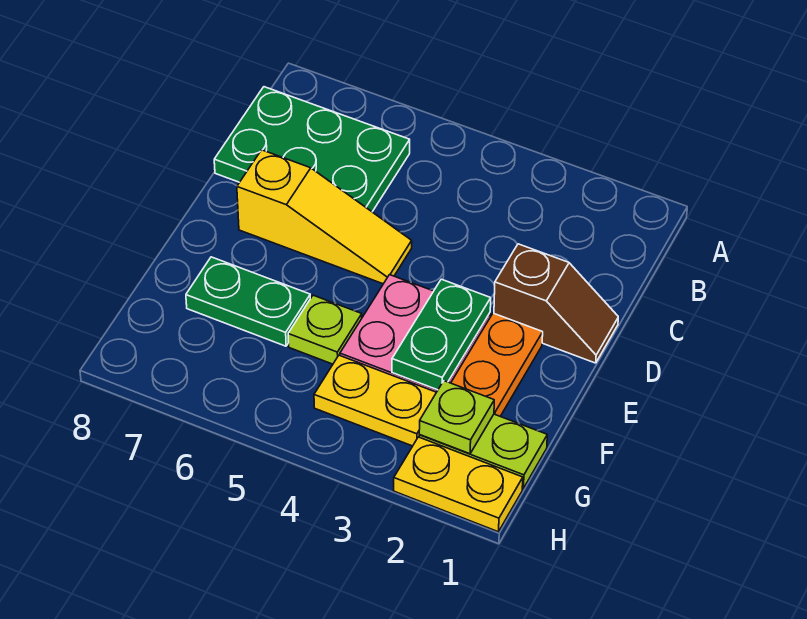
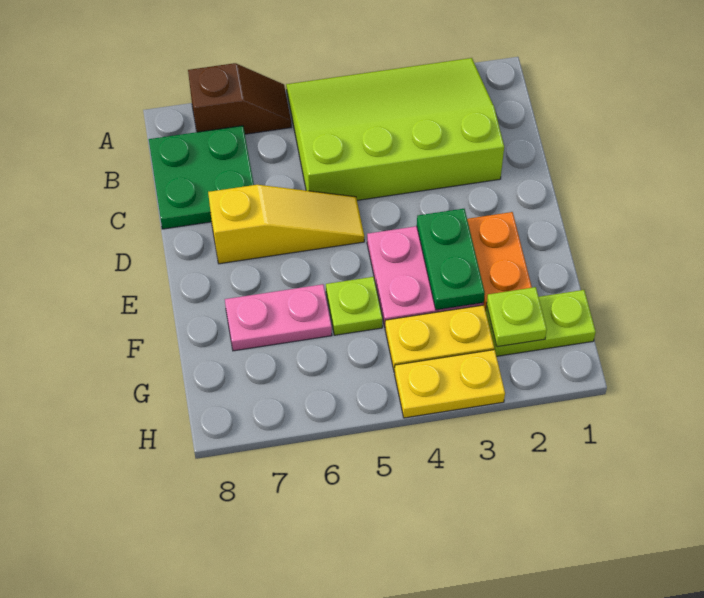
none -> lime 3x4 slope [286,58,504,200]
green 2x3 plate [214,87,410,212] -> green 2x2 plate [149,126,254,229]
brown 1x2 slope [494,244,618,363] -> brown 1x2 slope moved to [188,63,291,134]
green 1x2 plate [186,257,310,346] -> pink 1x2 plate [225,284,332,351]
yellow 1x2 plate [394,437,523,532] -> yellow 1x2 plate moved to [395,350,505,418]

